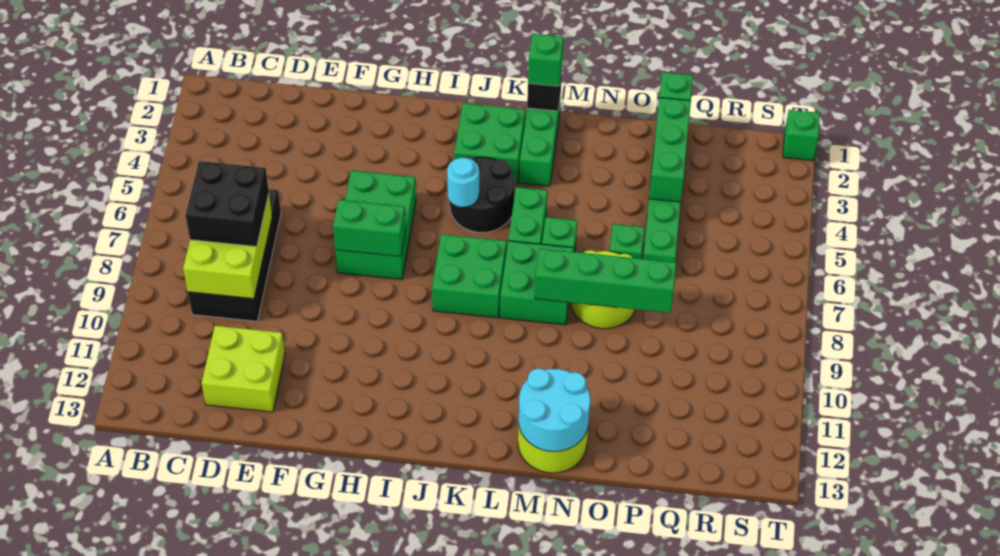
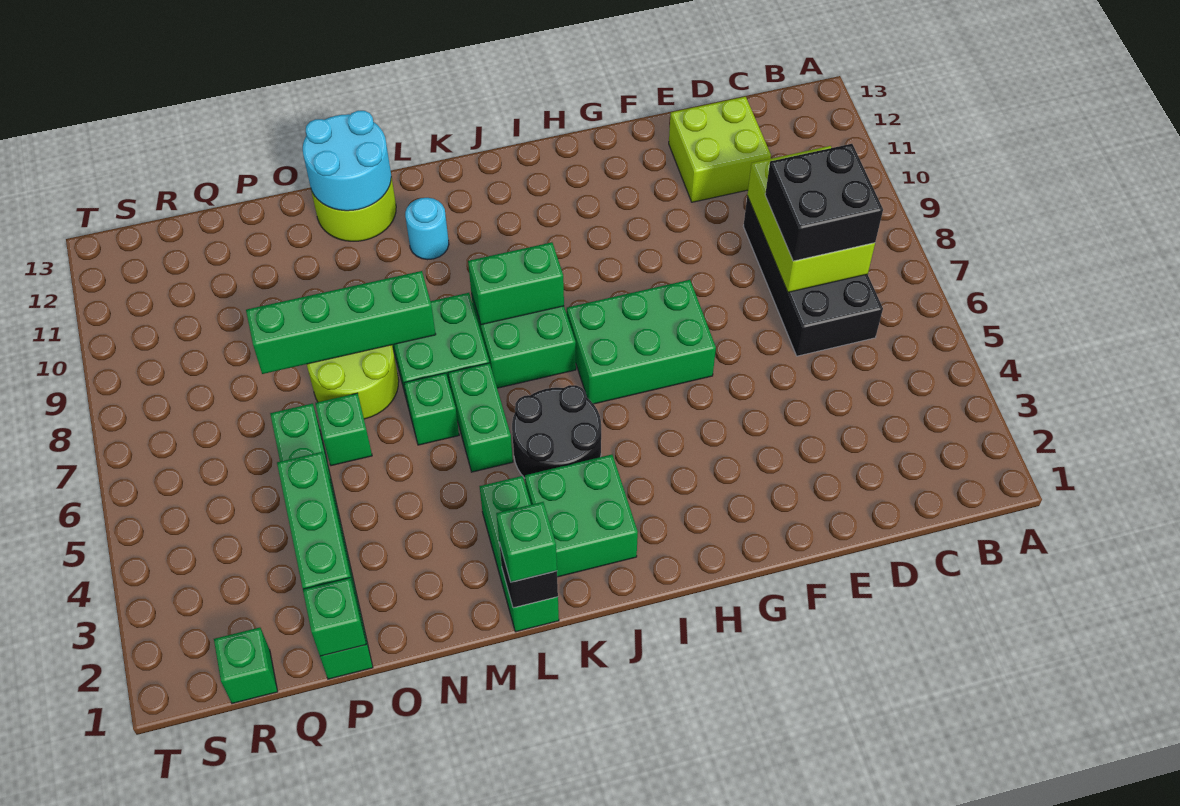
green 2x3 brick [335,171,416,280] -> green 2x3 brick turned to [567,280,716,404]
green 1x2 brick [333,200,406,256] -> green 1x2 brick moved to [468,242,564,325]
cyan 1x1 round brick [447,158,479,207] -> cyan 1x1 round brick moved to [405,198,449,260]
green 1x1 brick [783,110,820,161] -> green 1x1 brick moved to [214,628,278,703]

